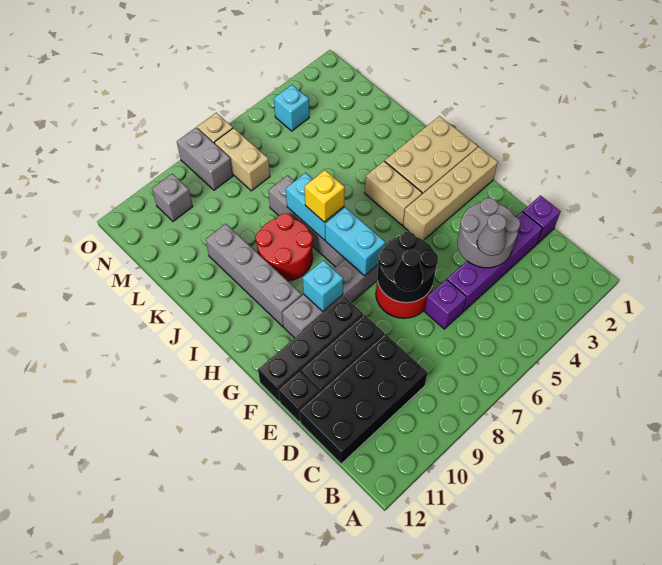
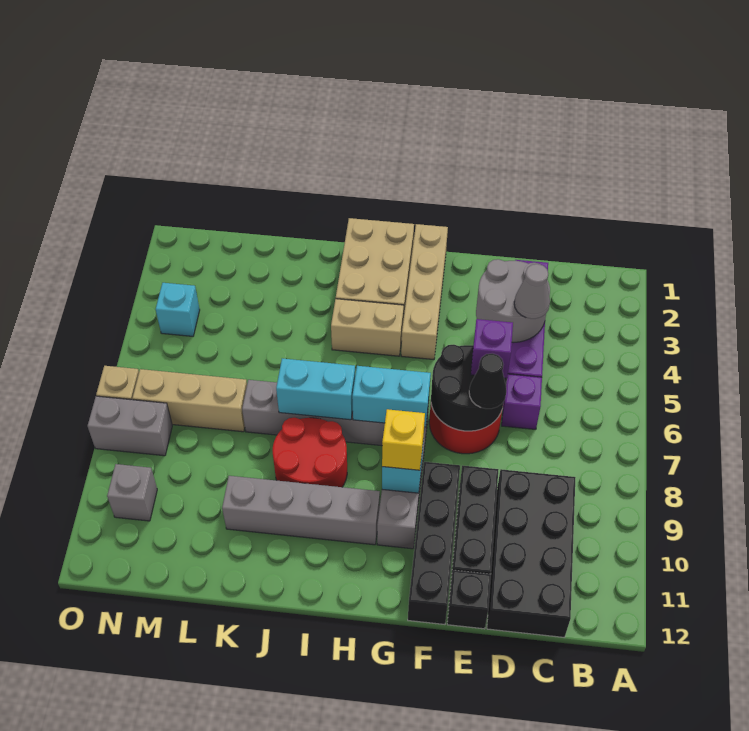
purple 1x1 brick [523,195,561,244] -> purple 1x1 brick moved to [471,319,513,378]
yellow 1x1 brick [305,170,345,222] -> yellow 1x1 brick moved to [382,409,425,470]
tan 1x2 brick [214,128,270,191] -> tan 1x3 brick [133,369,247,432]

